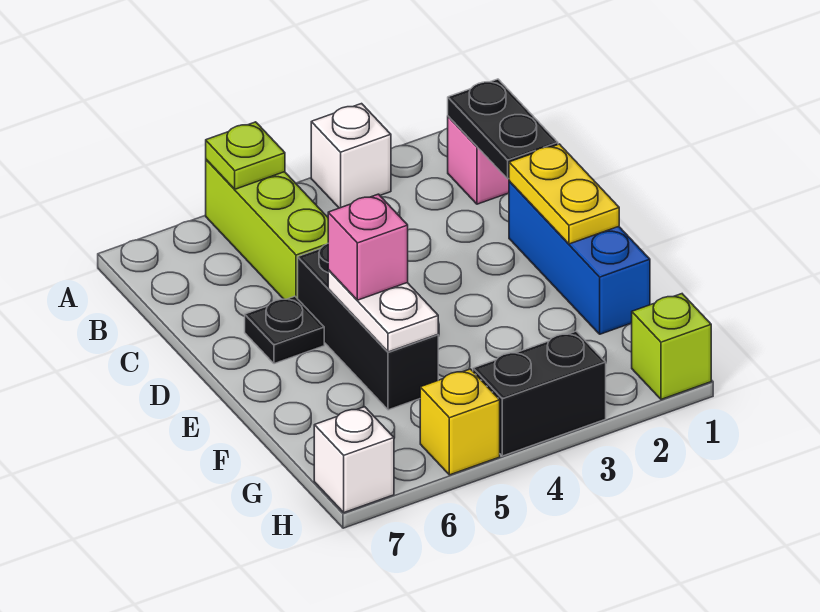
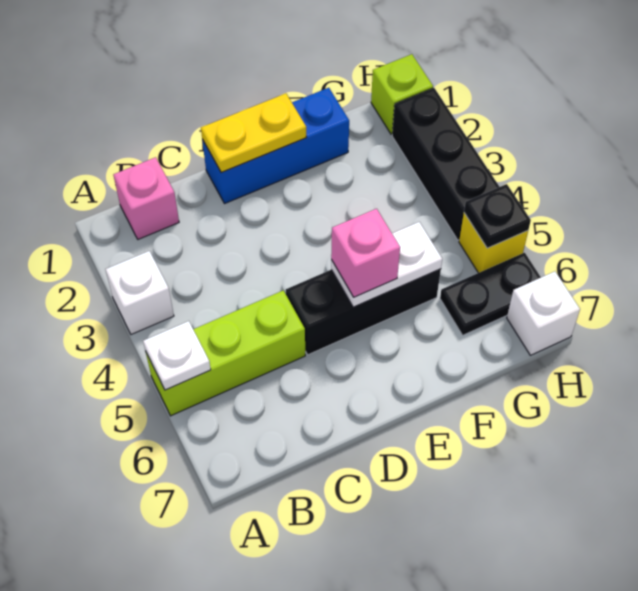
lime 1x1 plate [206,122,285,189] -> white 1x1 plate [143,321,211,390]
black 1x2 plate [448,79,558,179] -> black 1x2 plate moved to [440,253,541,335]
black 1x1 plate [245,296,324,364] -> black 1x1 plate moved to [464,184,531,248]
black 1x2 brick [473,331,606,456] -> black 1x3 brick [392,88,499,240]

